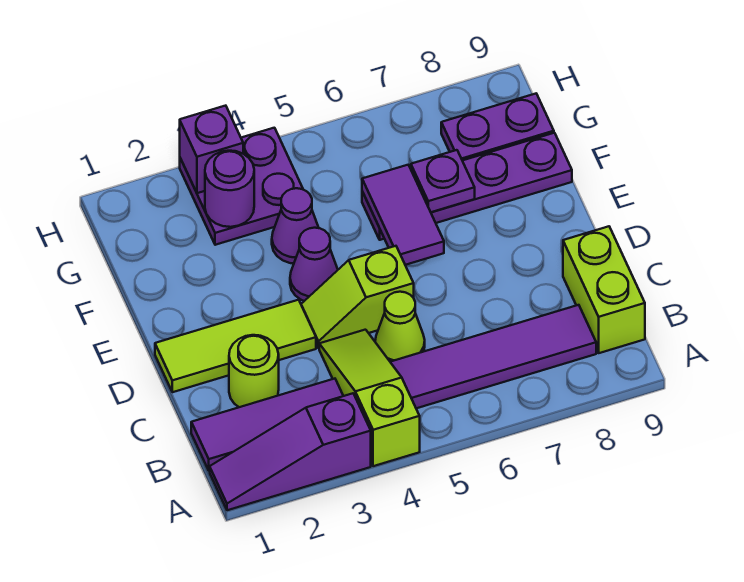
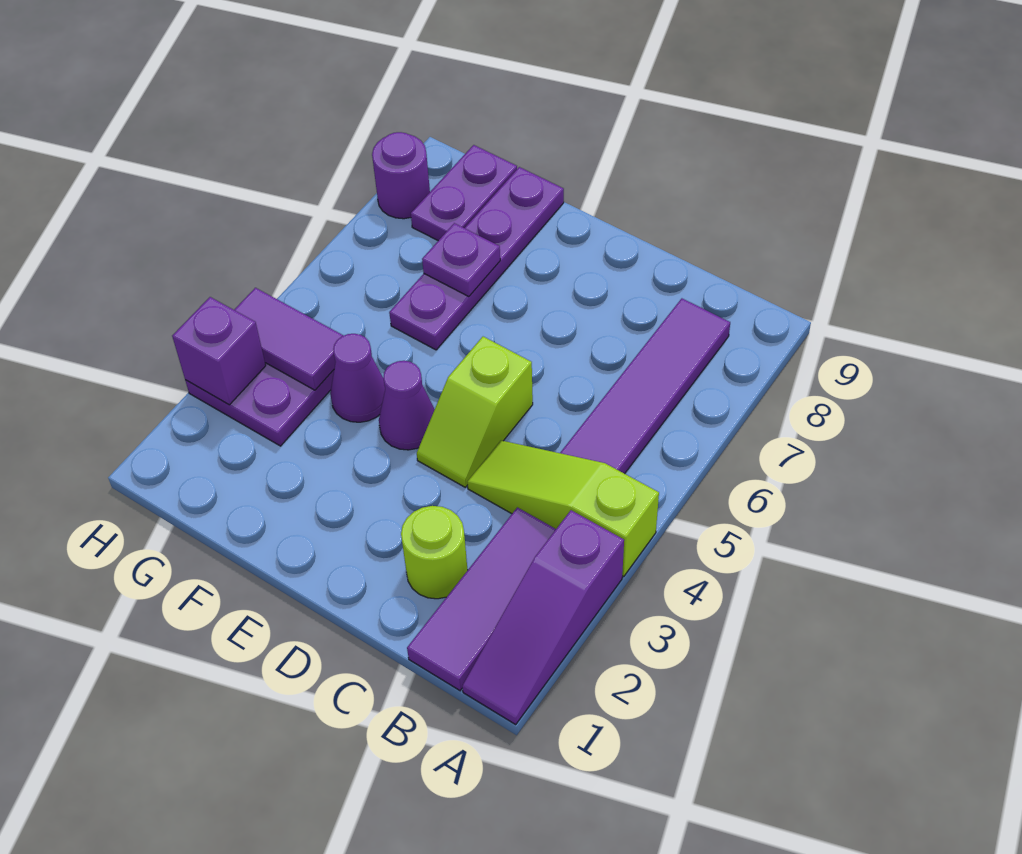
lime 1x2 brick [563,226,645,353] -> none
lime 1x1 cone [375,292,425,362] -> none
lime 1x3 tile [155,300,316,392] -> none
purple 1x2 tile [362,165,444,265] -> purple 1x2 tile moved to [234,288,343,390]
purple 1x1 round brick [205,151,254,227] -> purple 1x1 round brick moved to [372,132,430,219]

